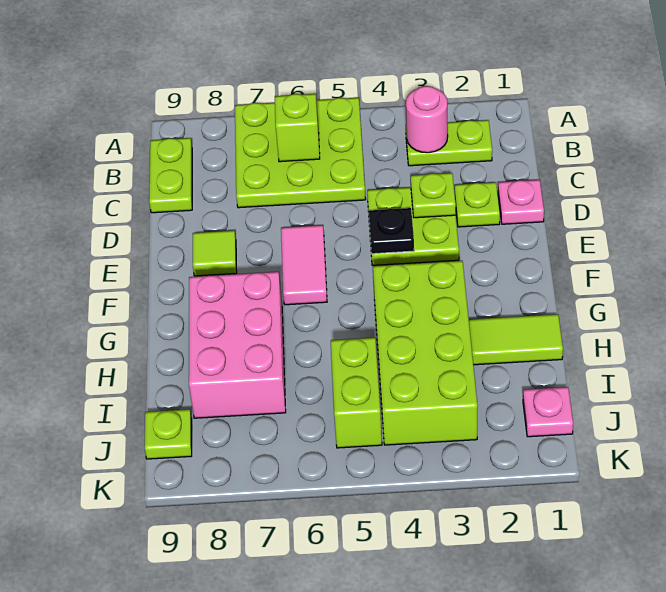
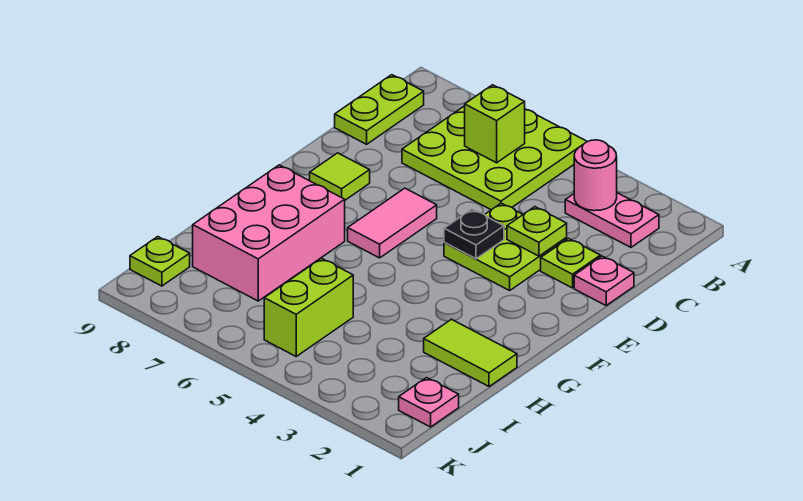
lime 1x2 plate [406,120,492,166] -> pink 1x2 plate [565,193,659,247]
lime 2x4 brick [373,261,478,445] -> none

